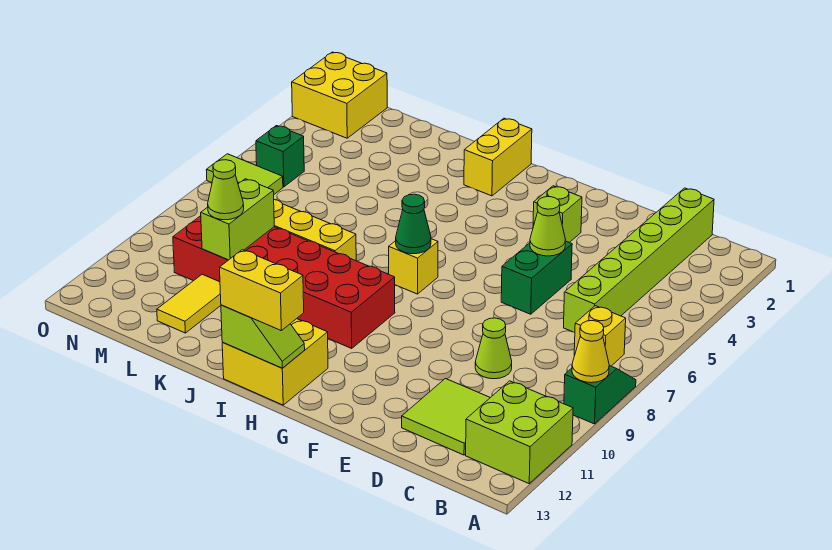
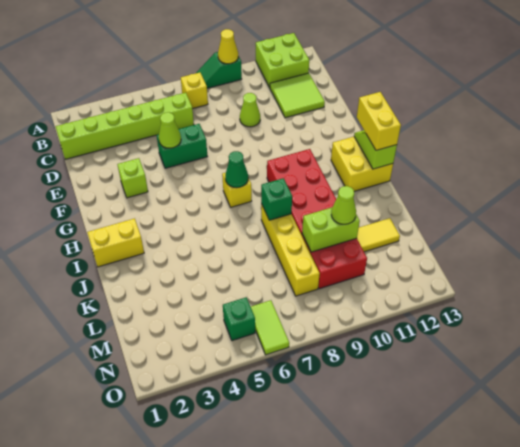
none -> green 1x1 brick [261,178,292,220]
yellow 2x2 brick [292,52,387,138] -> none

